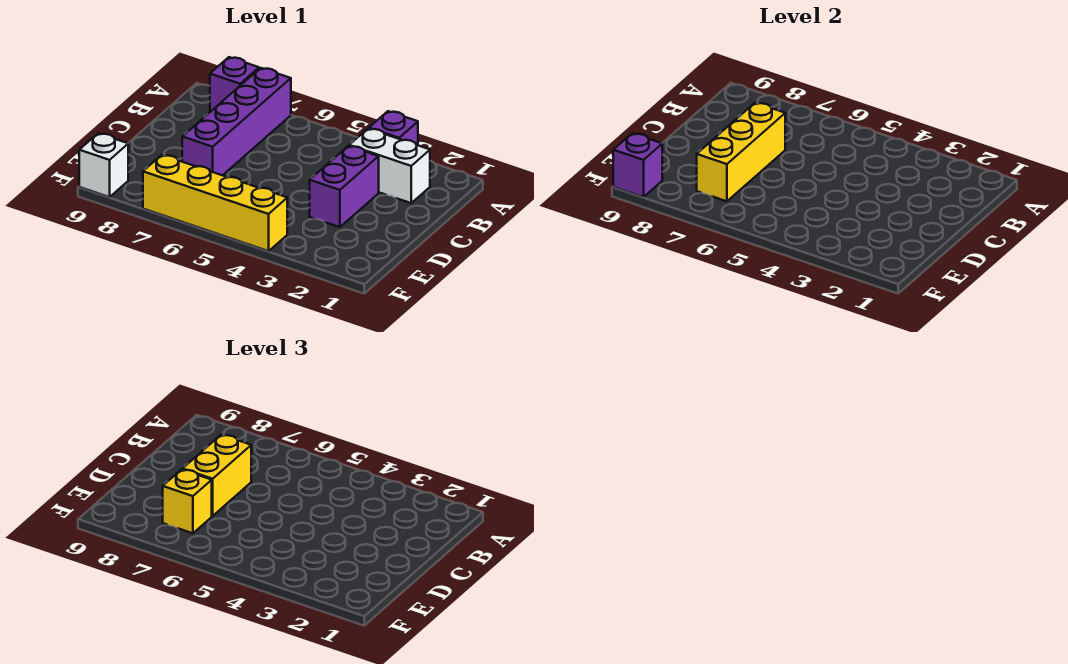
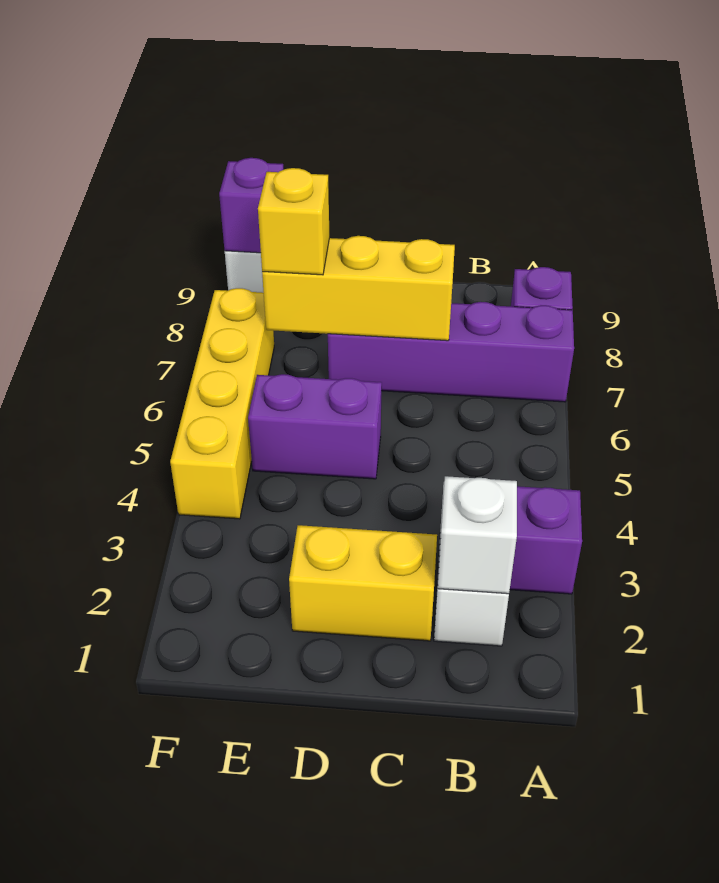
none -> white 1x1 brick [438,476,517,594]
purple 1x2 brick [310,146,379,227] -> purple 1x2 brick moved to [248,374,382,479]
yellow 1x2 brick [182,435,251,516] -> yellow 1x2 brick moved to [289,525,437,641]

